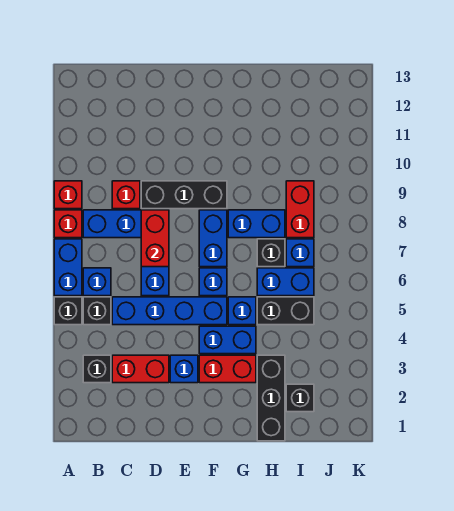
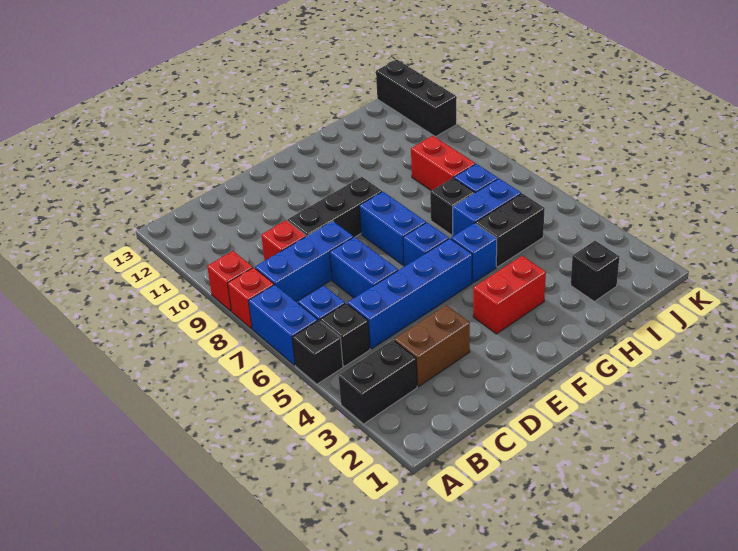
black 1x1 brick [83,355,111,383] -> black 1x2 brick [339,340,417,424]
red 1x2 brick [112,355,169,383] -> brown 1x2 brick [394,305,470,387]
red 1x2 brick [141,210,169,267] -> none
blue 1x1 brick [170,355,198,383] -> none
blue 1x2 brick [199,326,256,354] -> none
blue 1x2 brick [228,210,285,238] -> none
black 1x3 brick [257,355,285,441] -> black 1x3 brick moved to [376,60,456,137]

